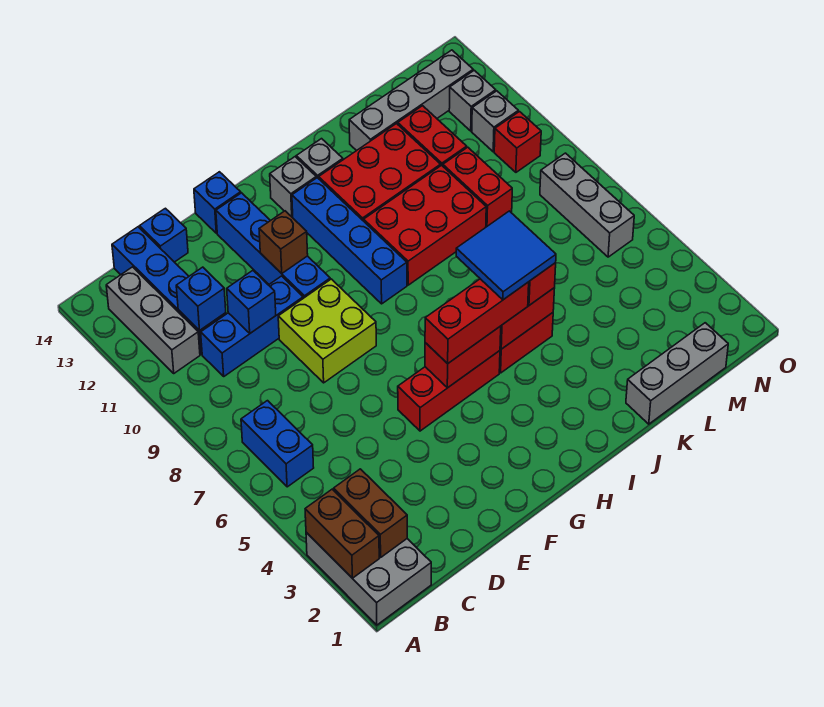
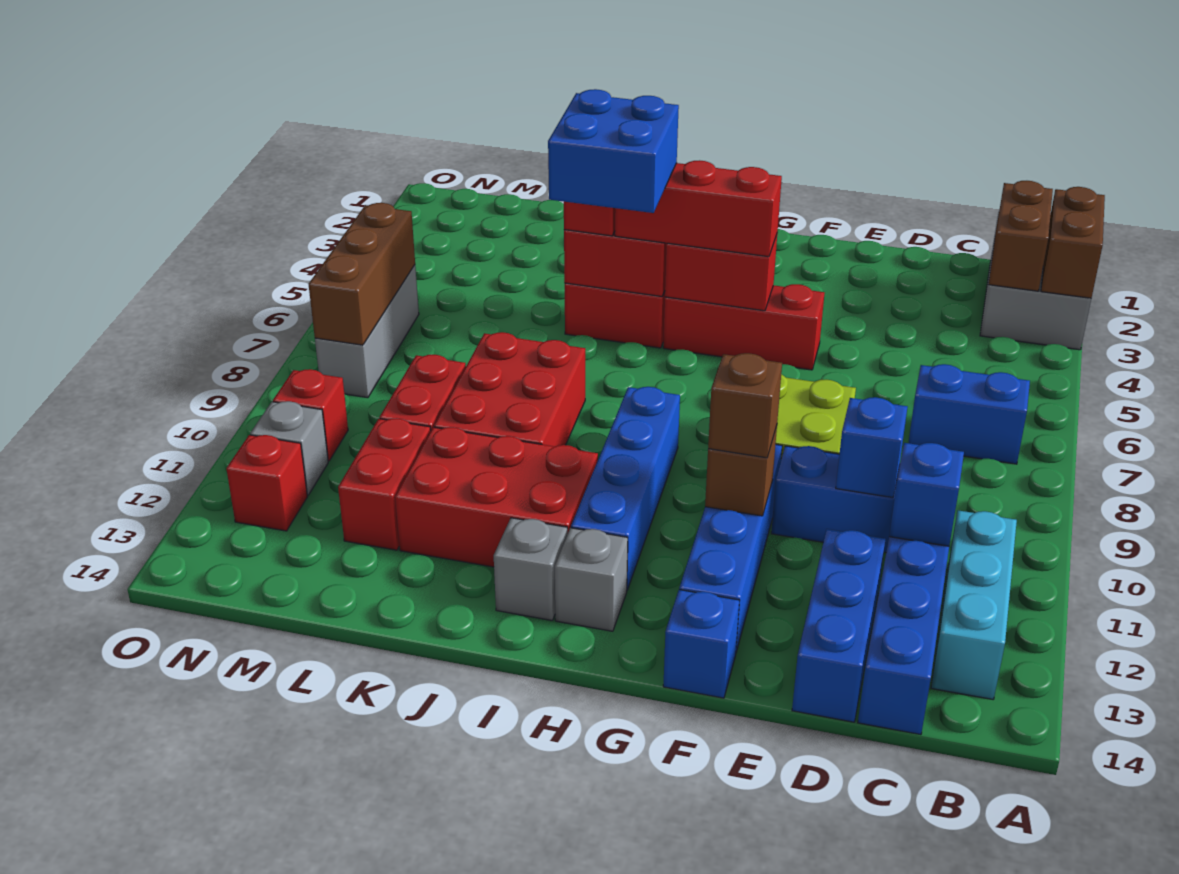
blue 1x2 brick [241,401,314,487] -> blue 1x2 brick turned to [908,364,1030,464]
grey 1x3 brick [106,267,200,373] -> cyan 1x3 brick [931,510,1017,699]
blue 1x1 brick [139,208,188,262] -> blue 1x3 brick [792,529,886,722]
none -> brown 1x1 brick [708,353,782,458]
blue 2x2 tile [456,211,556,300] -> blue 2x2 brick [548,89,679,213]
red 2x3 brick [364,165,486,285] -> red 2x3 brick turned to [434,332,585,446]
grey 1x3 brick [626,323,728,424] -> none
grey 1x4 brick [349,50,473,151] -> none
none -> brown 1x3 brick [309,203,415,345]
grey 1x1 brick [449,70,496,131] -> red 1x1 brick [226,435,308,531]

